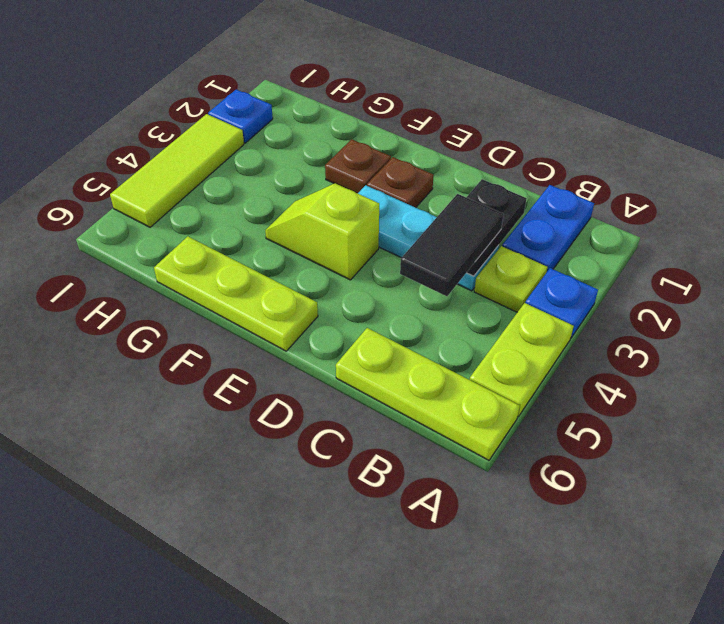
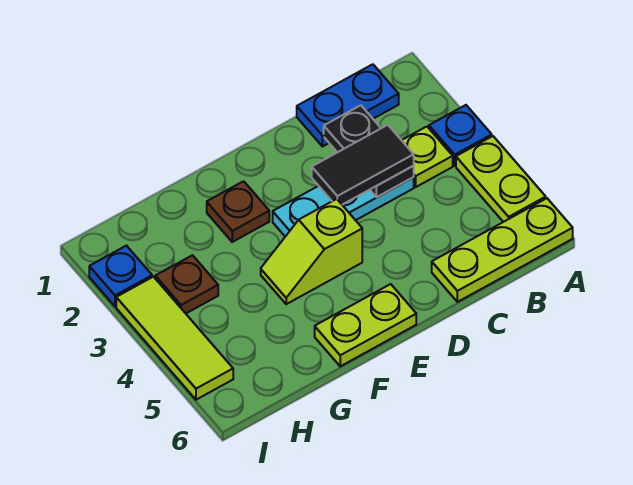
blue 1x2 plate [502,185,594,271] -> blue 1x2 plate turned to [297,64,399,147]
black 1x2 tile [400,194,504,296] -> black 1x2 tile turned to [312,125,414,205]
brown 1x1 plate [367,157,434,208] -> brown 1x1 plate moved to [155,255,218,313]
lime 1x3 plate [154,236,318,351] -> lime 1x2 plate [315,284,416,366]

